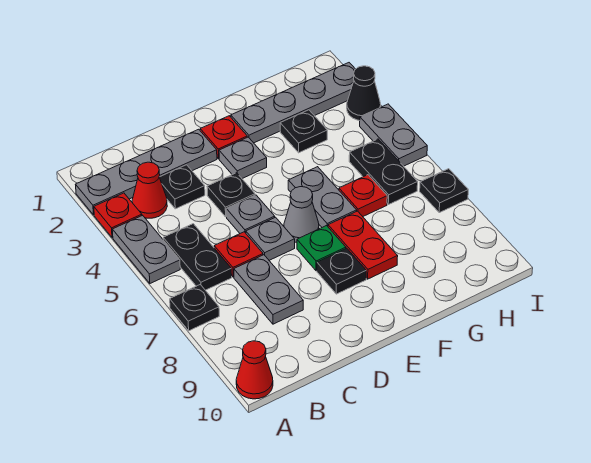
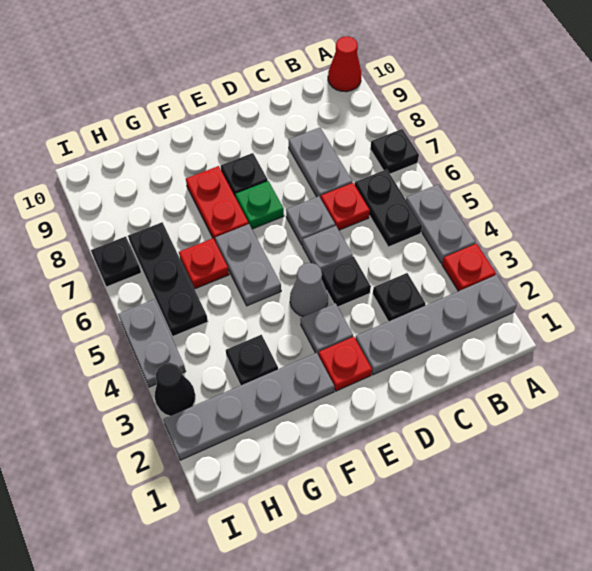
red 1x1 cone [132,162,167,218] -> none
grey 1x1 cone [284,187,319,242] -> grey 1x1 cone moved to [290,263,328,317]
black 1x2 plate [349,139,418,205] -> black 1x3 plate [128,222,208,337]

